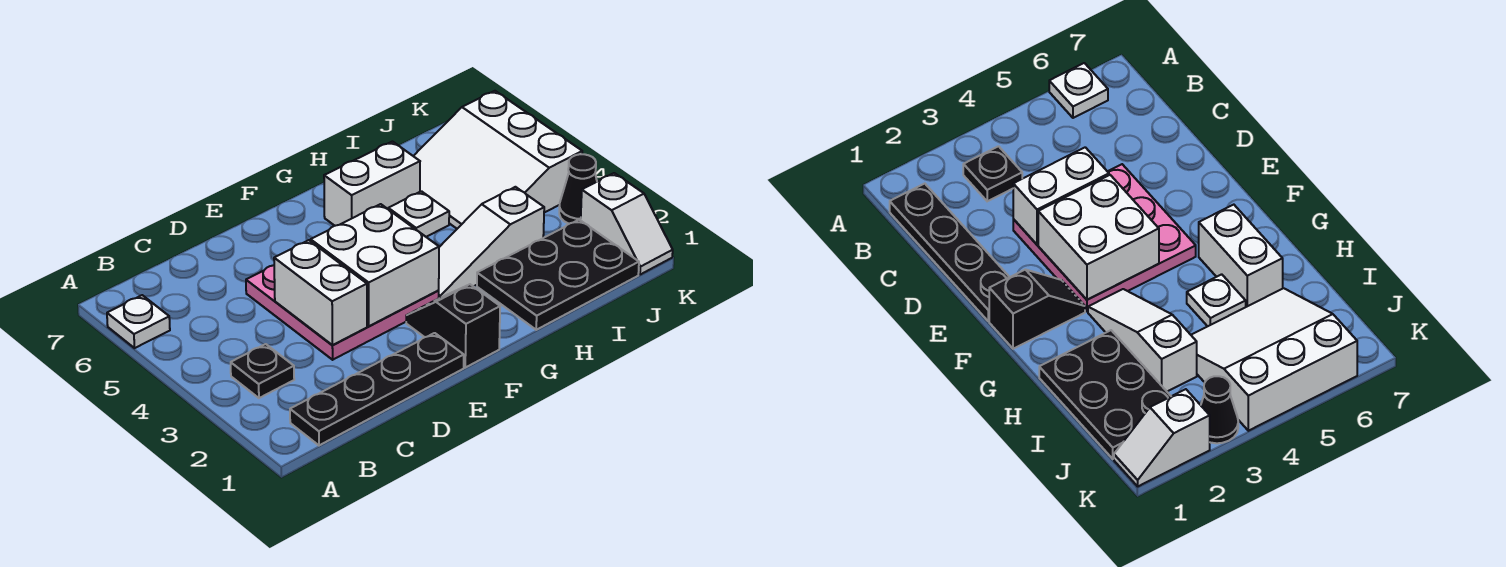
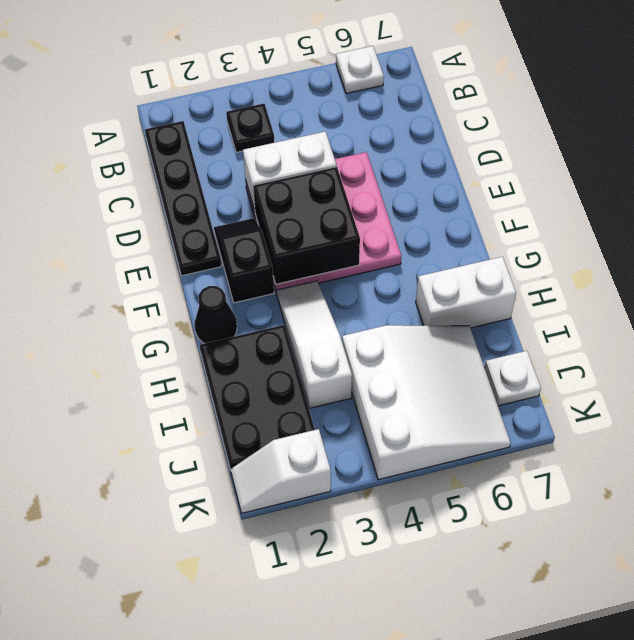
white 2x2 brick [311,204,439,326] -> black 2x2 brick [253,167,360,284]
black 1x2 slope [406,284,500,368] -> black 1x2 slope turned to [214,218,274,303]
white 1x2 brick [324,142,420,226] -> white 1x2 brick turned to [416,257,516,328]
white 1x1 plate [388,191,449,237] -> white 1x1 plate moved to [485,351,541,406]
white 3x3 slope [414,91,582,229] -> white 3x3 slope turned to [342,325,511,480]
black 1x1 cone [559,154,597,224] -> black 1x1 cone moved to [194,286,237,344]

